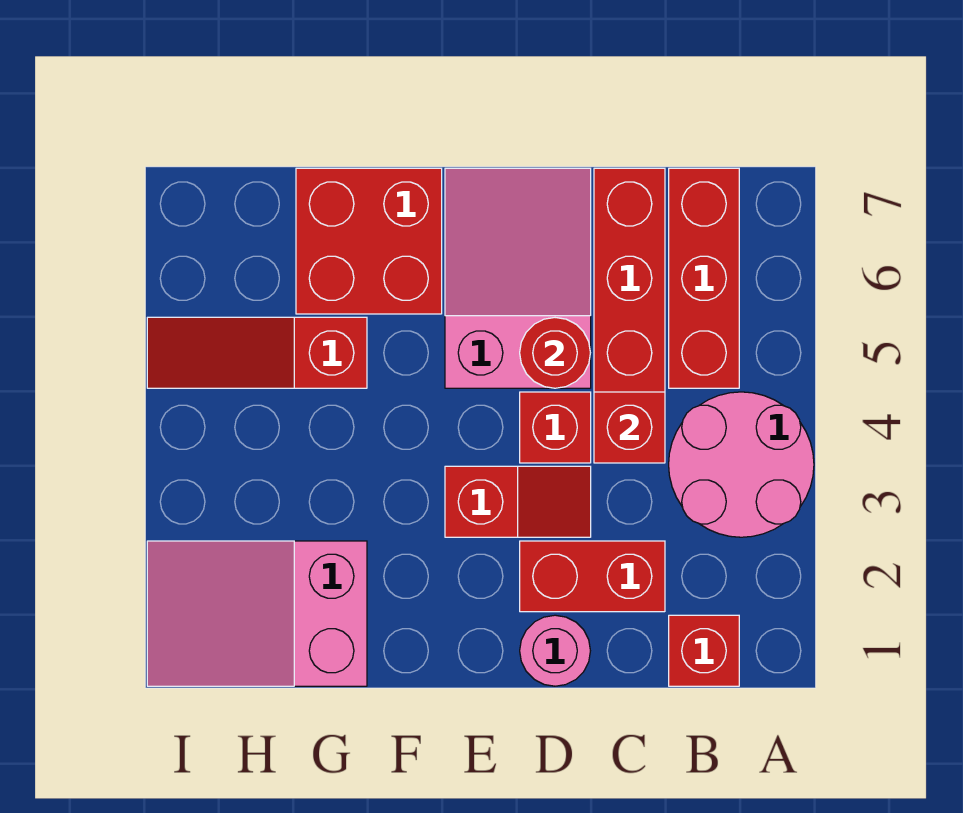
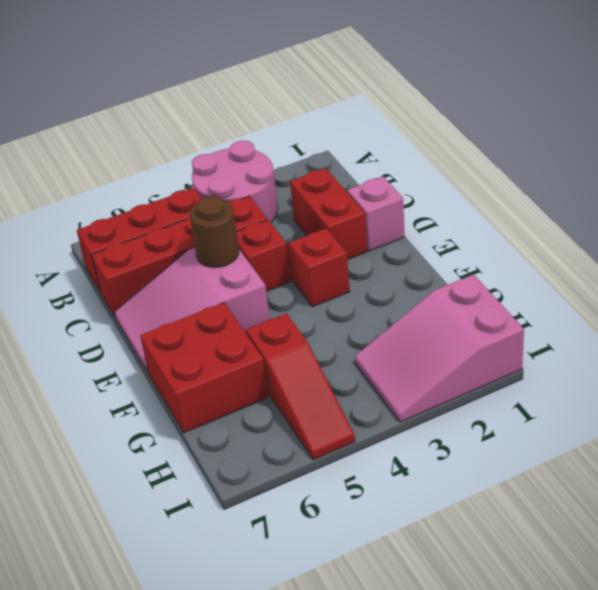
red 1x1 brick [669,615,739,686] -> none
red 1x1 brick [594,392,665,463] -> none
pink 1x1 round brick [520,615,590,686] -> pink 1x1 brick [347,177,405,251]
red 1x1 round brick [520,318,591,388] -> brown 1x1 round brick [190,196,239,267]
pink 2x3 slope [147,541,367,686] -> pink 2x3 slope turned to [355,275,524,422]

